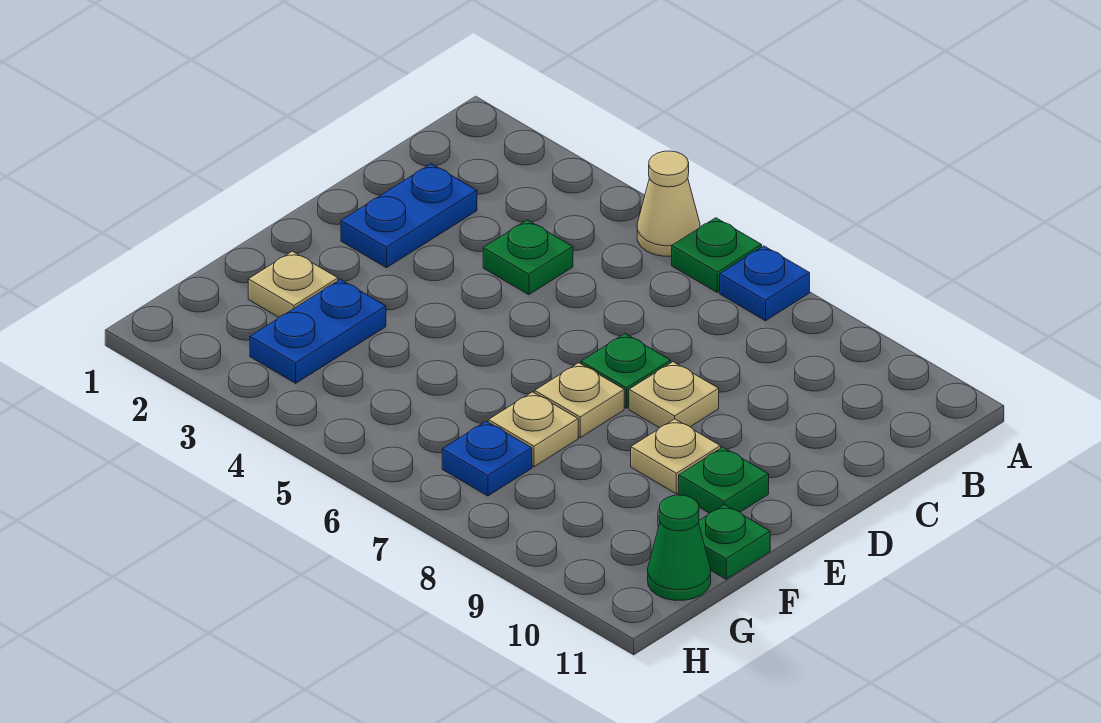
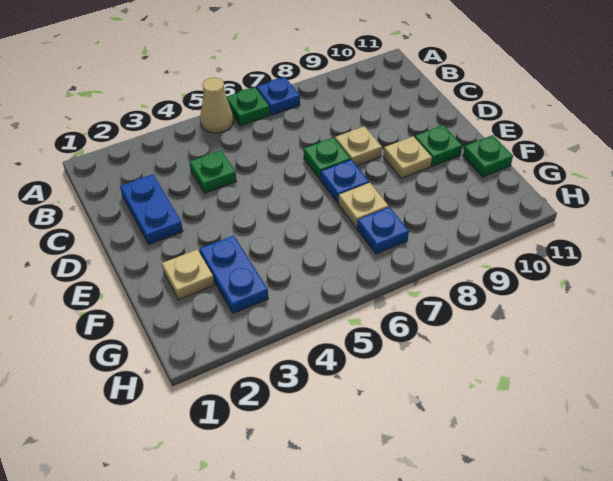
tan 1x1 plate [535,363,624,437] -> blue 1x1 plate [321,160,369,203]
green 1x1 cone [648,495,711,601] -> none

